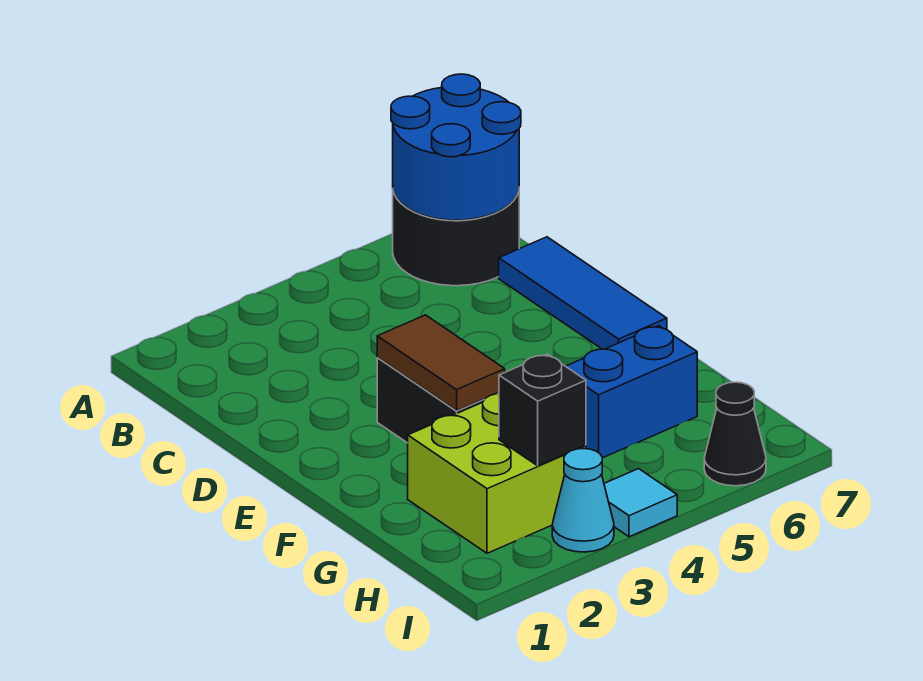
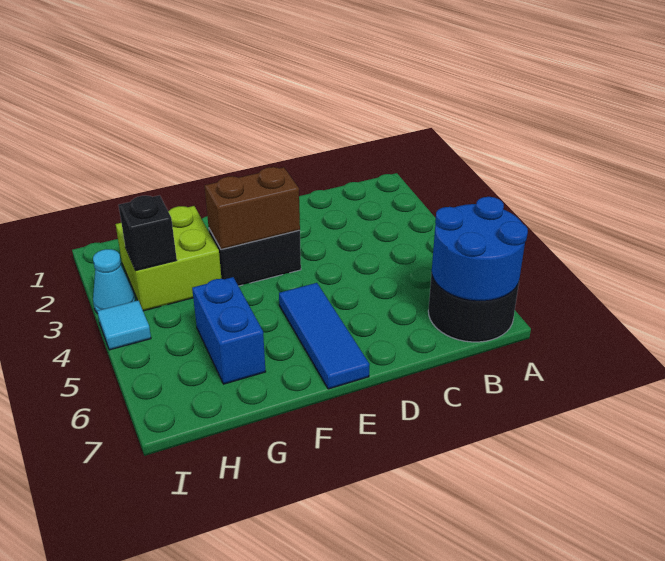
blue 1x3 tile [499,237,667,349] -> blue 1x3 tile turned to [279,283,370,389]
brown 1x2 tile [377,315,505,411] -> brown 1x2 brick [205,167,300,249]
black 1x1 cone [704,382,766,486] -> none

